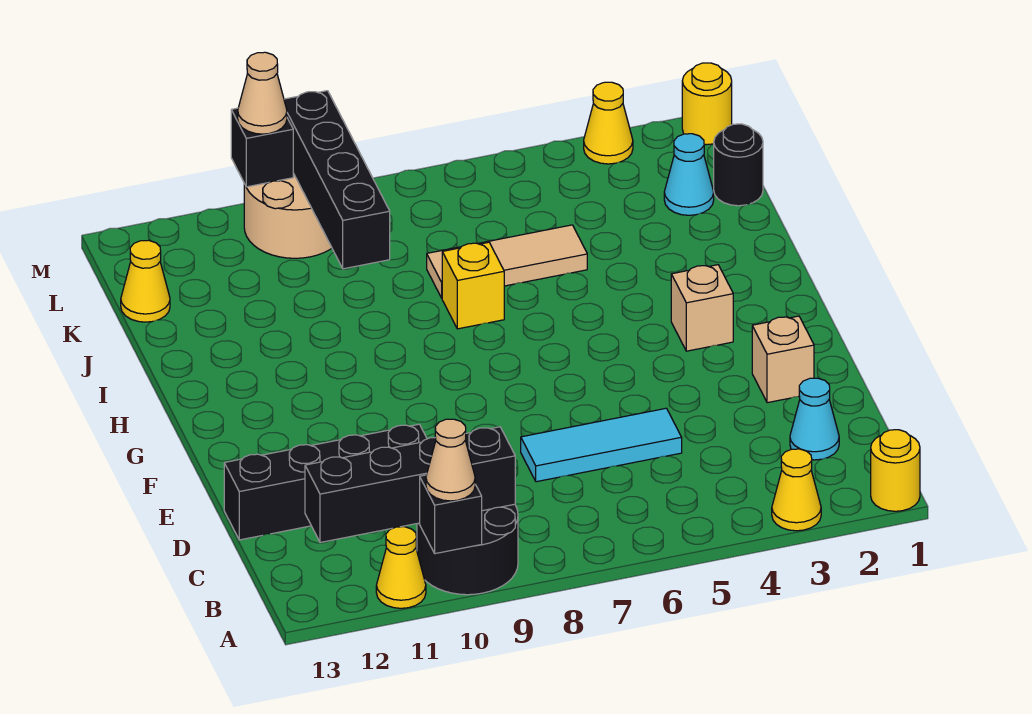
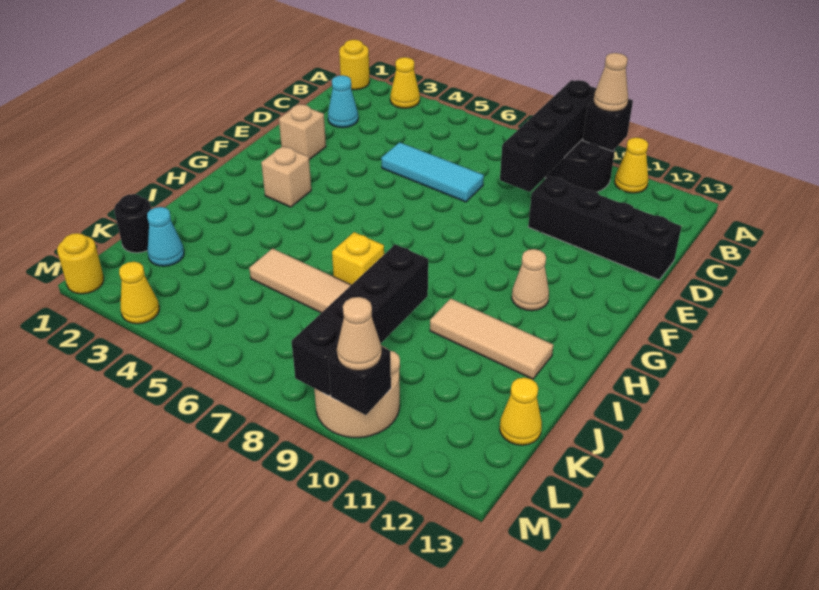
black 1x4 brick [305,427,515,542] -> black 1x4 brick turned to [500,80,596,192]
none -> tan 1x1 cone [512,249,549,311]
none -> tan 1x3 tile [430,299,553,379]

